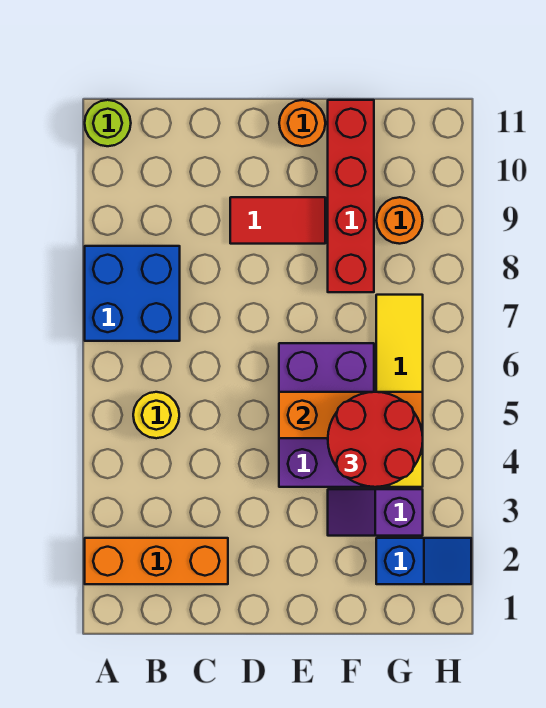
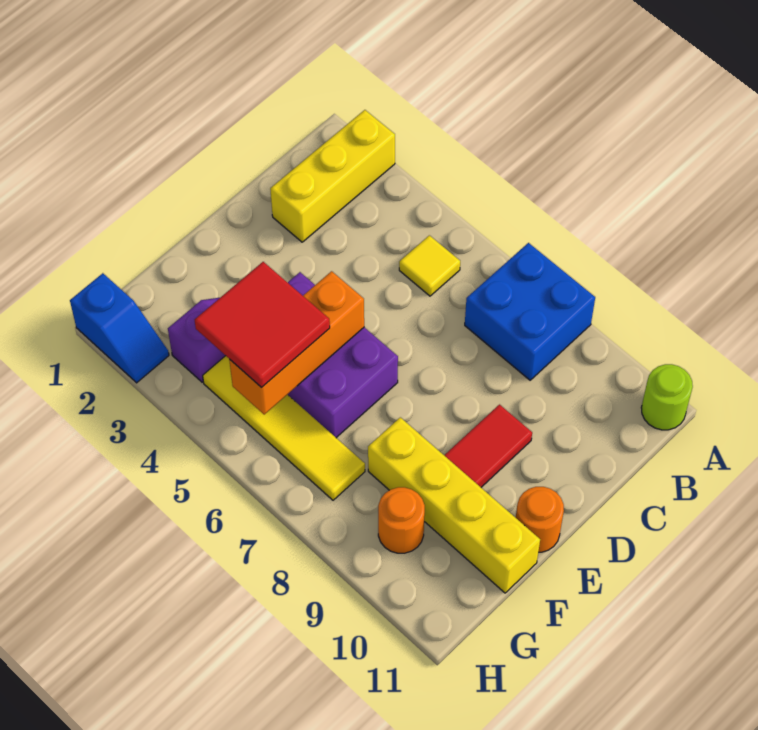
orange 1x3 brick [85,538,228,584] -> yellow 1x3 brick [270,110,395,242]
yellow 1x1 round brick [133,392,179,438] -> yellow 1x1 tile [399,235,460,296]
red 2x2 round brick [328,392,423,487] -> red 2x2 tile [195,262,330,388]
red 1x4 brick [328,100,374,292] -> yellow 1x4 brick [368,417,540,593]
blue 1x2 slope [376,538,471,584] -> blue 1x2 slope turned to [70,273,169,383]

